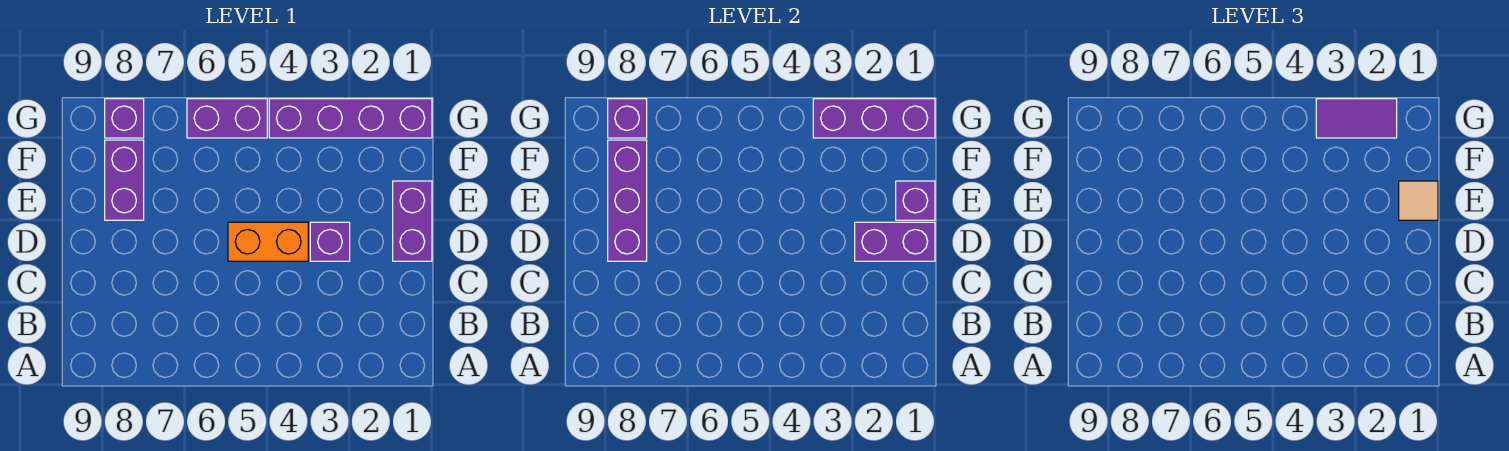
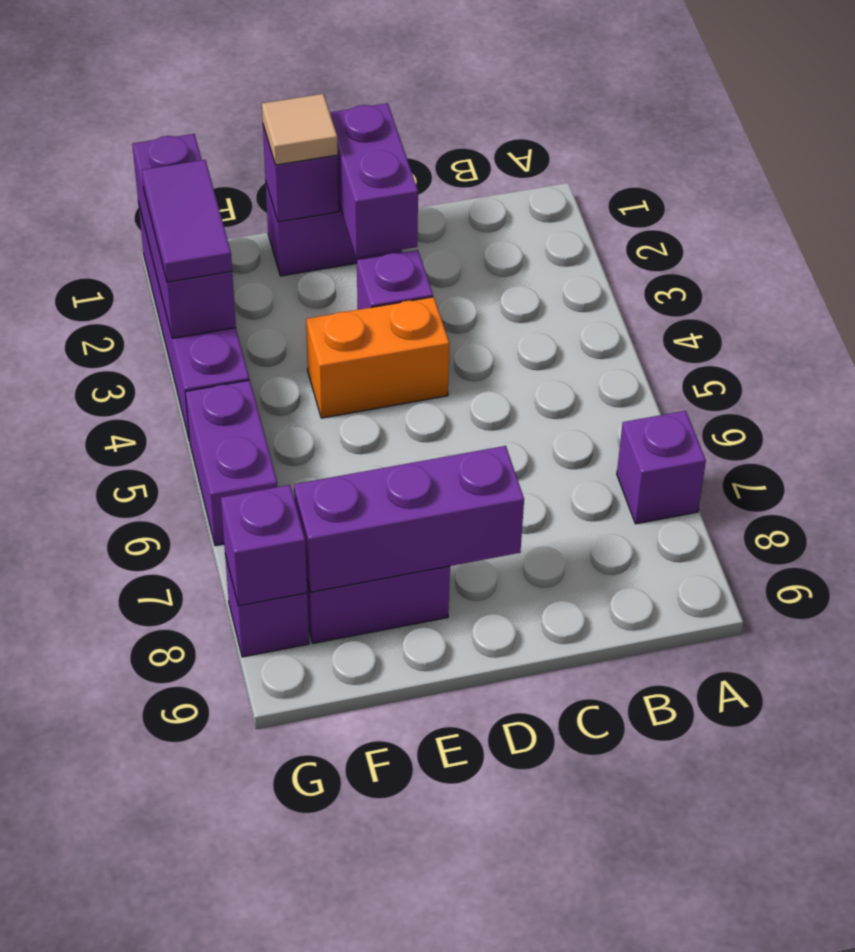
none -> purple 1x1 brick [617,411,706,524]
orange 1x2 brick [228,222,308,261] -> orange 1x2 brick turned to [306,297,449,418]

